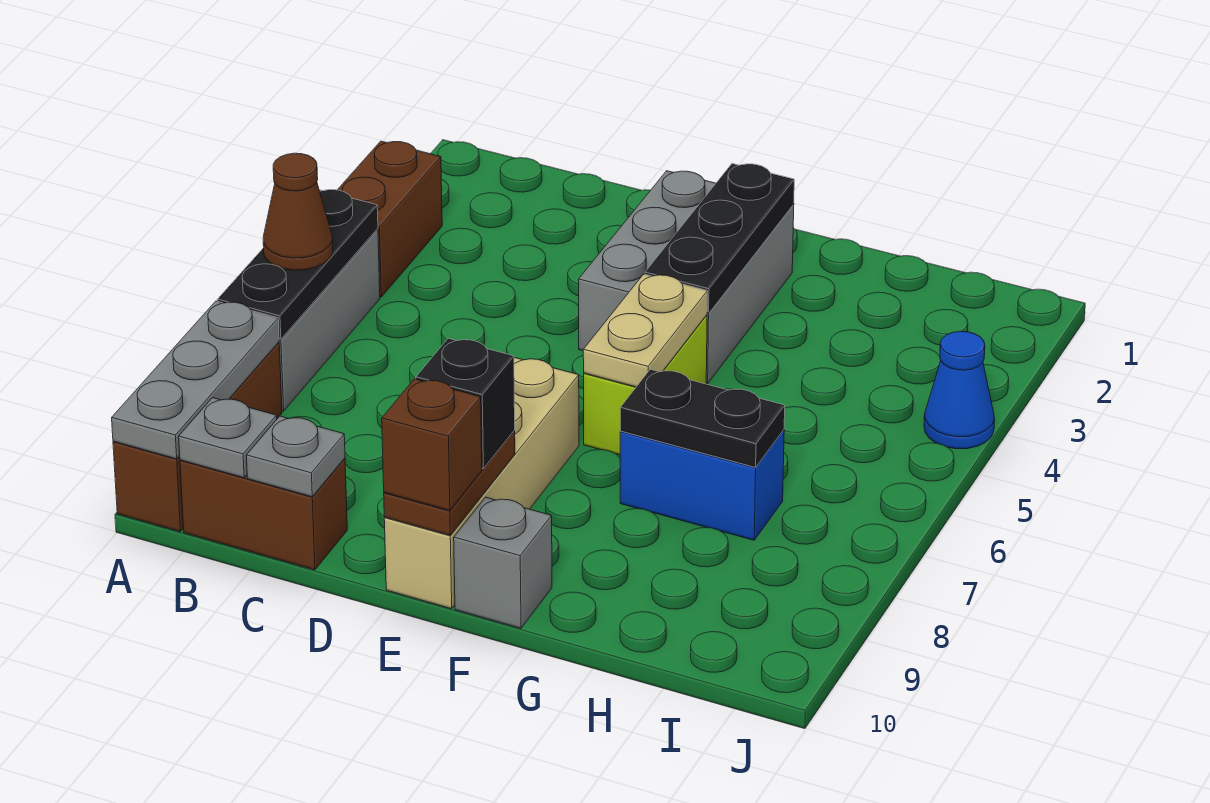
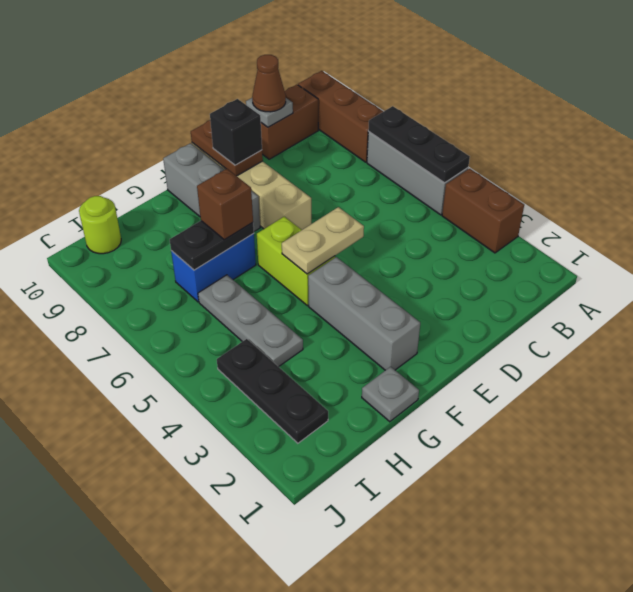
brown 1x1 cone [263,153,333,270] -> brown 1x1 cone moved to [252,55,286,112]
grey 1x3 plate [112,301,279,459] -> grey 1x3 plate moved to [198,275,303,367]
grey 1x1 plate [179,398,277,478] -> grey 1x1 plate moved to [362,367,419,422]
grey 2x3 brick [579,171,794,384] -> grey 1x3 brick [308,257,420,370]
brown 1x1 brick [382,379,482,511] -> brown 1x1 brick moved to [197,169,253,239]
black 1x3 plate [645,164,794,312] -> black 1x3 plate moved to [217,339,328,443]
tan 1x2 plate [583,274,707,387] -> tan 1x2 plate turned to [282,207,364,274]
grey 1x1 brick [454,497,552,628] -> grey 1x3 brick [163,143,260,231]
none -> lime 1x1 round brick [79,196,121,254]
blue 1x1 cone [924,331,995,449] -> none

